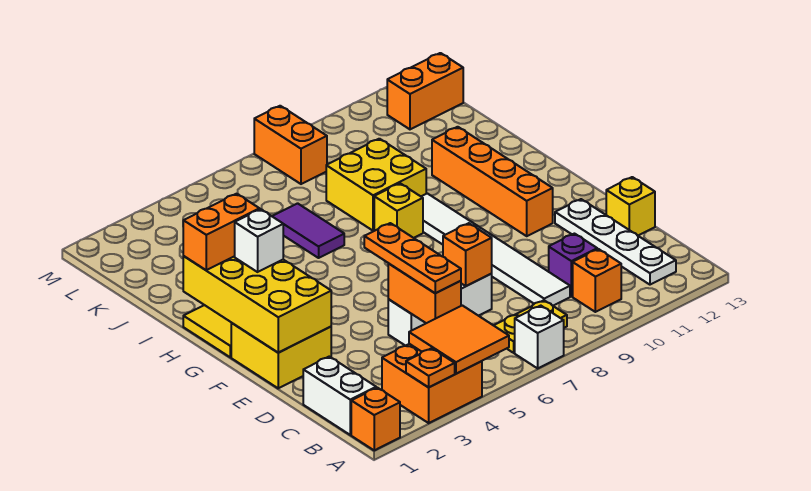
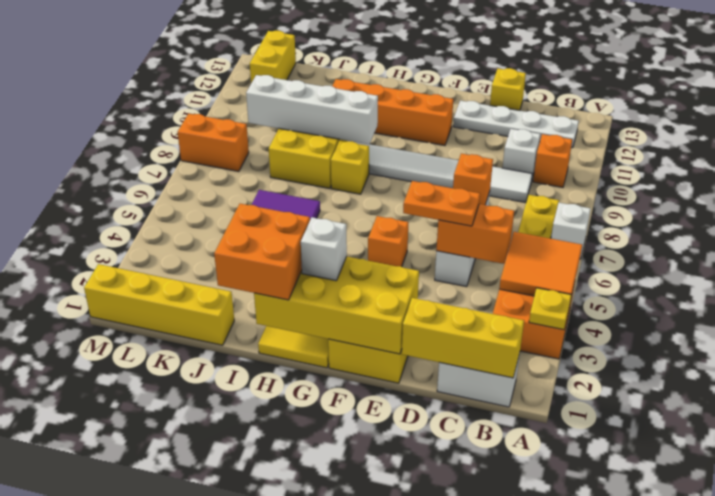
orange 1x1 brick [351,388,400,450] -> orange 1x1 brick moved to [368,216,409,267]
orange 1x1 plate [406,348,455,387] -> yellow 1x1 plate [529,288,571,330]
none -> yellow 1x3 brick [402,298,524,378]
orange 1x3 plate [364,223,461,293] -> orange 1x2 plate [403,181,480,226]
purple 1x1 brick [549,234,597,296] -> white 1x1 brick [503,129,540,182]
orange 1x2 brick [183,194,259,270] -> orange 2x2 brick [214,204,310,300]
none -> white 1x4 brick [246,75,378,145]
none -> yellow 1x4 brick [84,264,234,345]
orange 1x2 brick [387,53,463,129] -> yellow 1x2 brick [250,31,296,83]

